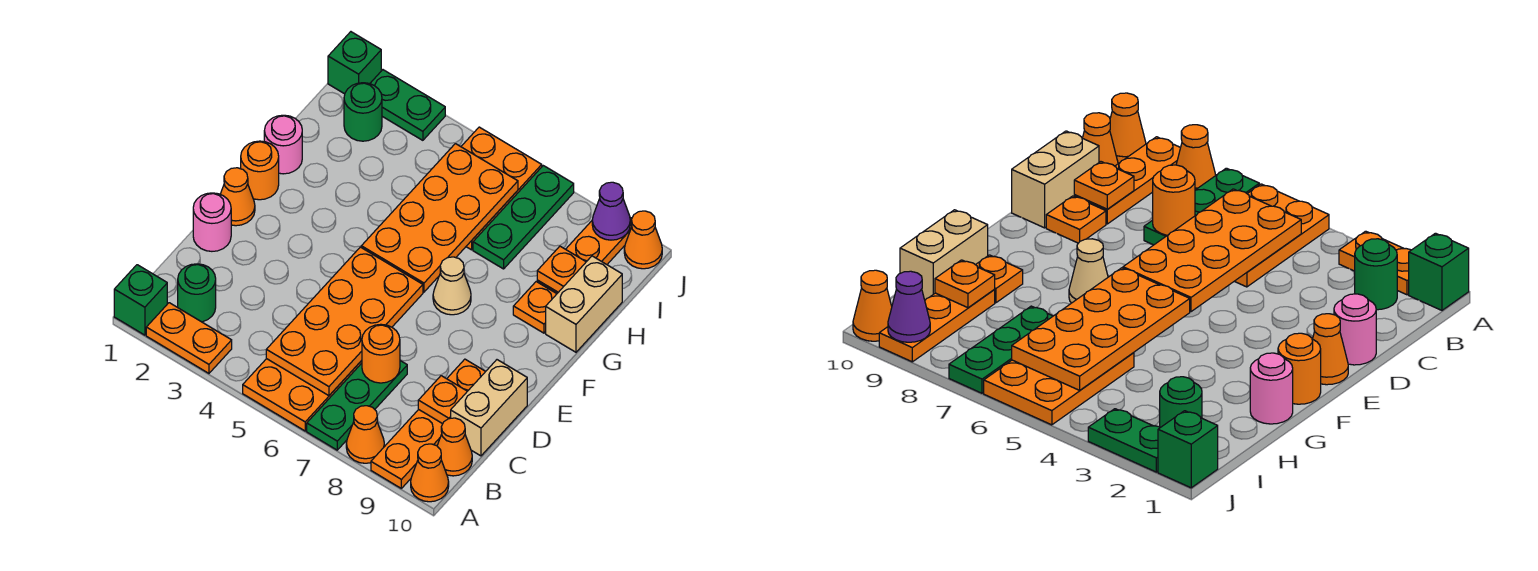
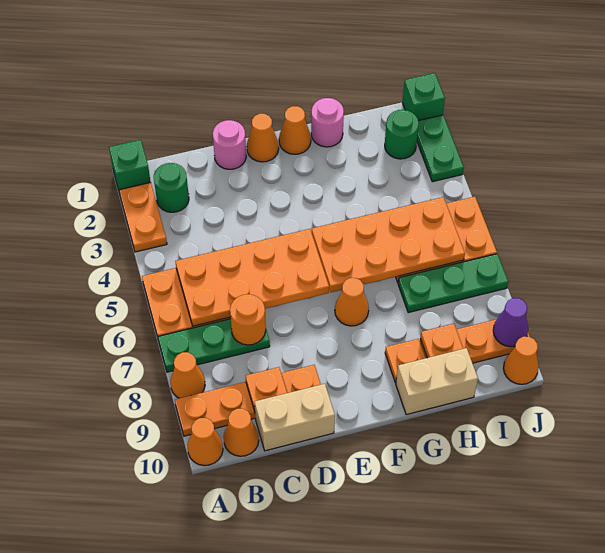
orange 1x1 round brick [241,141,279,200] -> orange 1x1 cone [279,106,311,154]
tan 1x1 cone [433,257,471,315] -> orange 1x1 cone [335,278,369,326]

